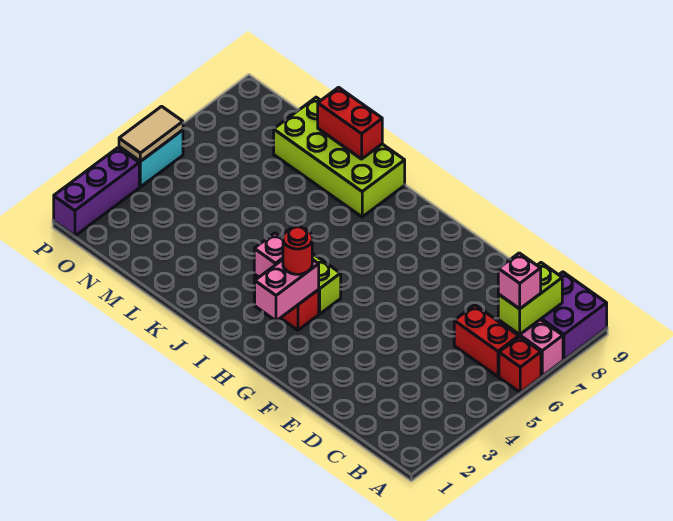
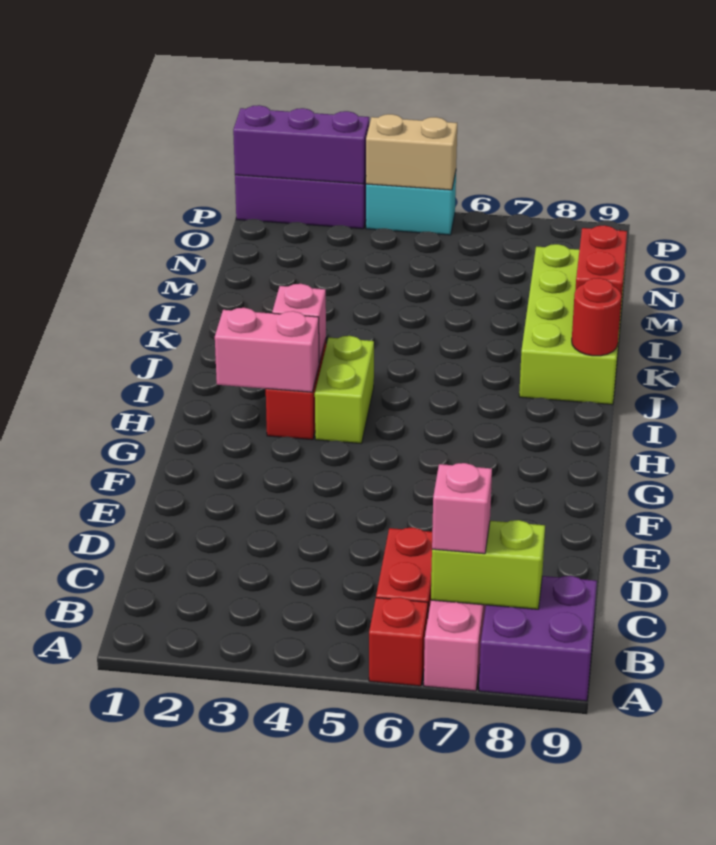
red 1x1 round brick [283,227,312,274] -> red 1x1 round brick moved to [572,278,621,356]
none -> purple 1x3 brick [233,105,369,184]
tan 1x2 tile [119,106,183,161] -> tan 1x2 brick [366,114,457,190]

